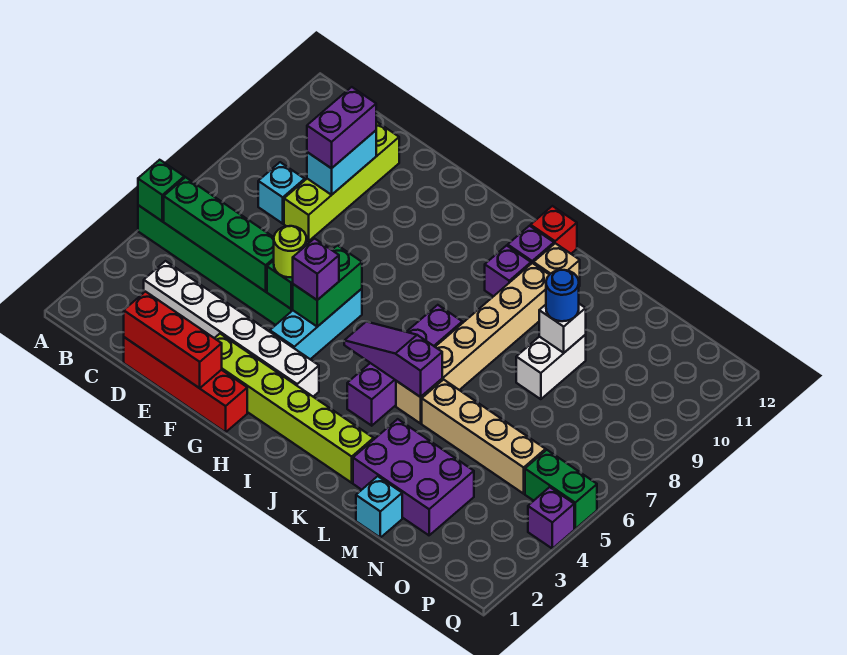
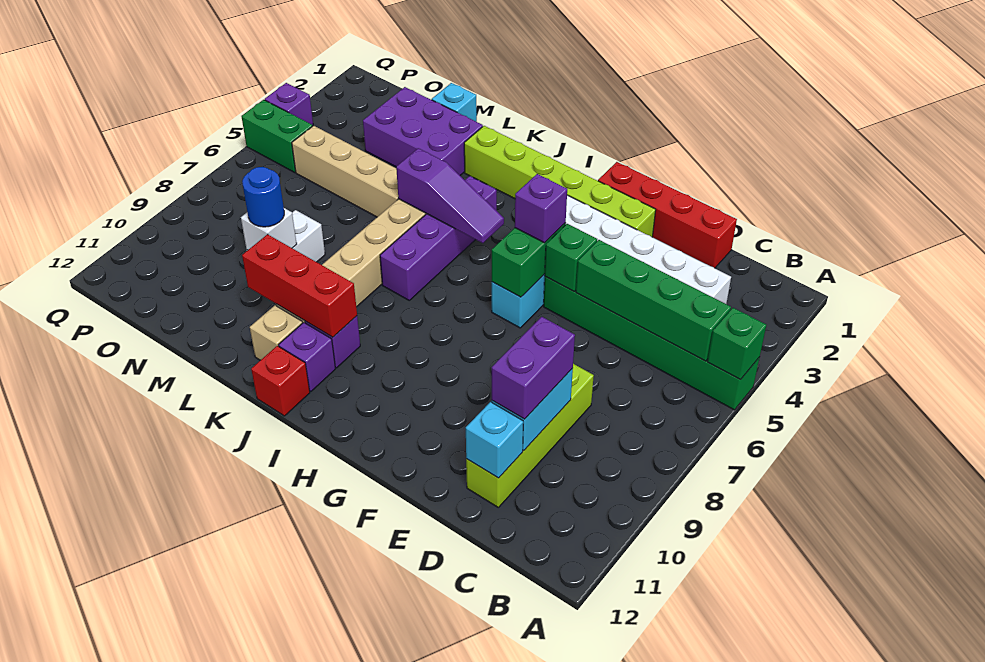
cyan 1x1 brick [258,162,305,224] -> cyan 1x1 brick moved to [466,402,523,478]
red 1x3 brick [124,292,222,388] -> red 1x3 brick moved to [242,234,357,337]
lime 1x1 round brick [274,226,306,277] -> none

